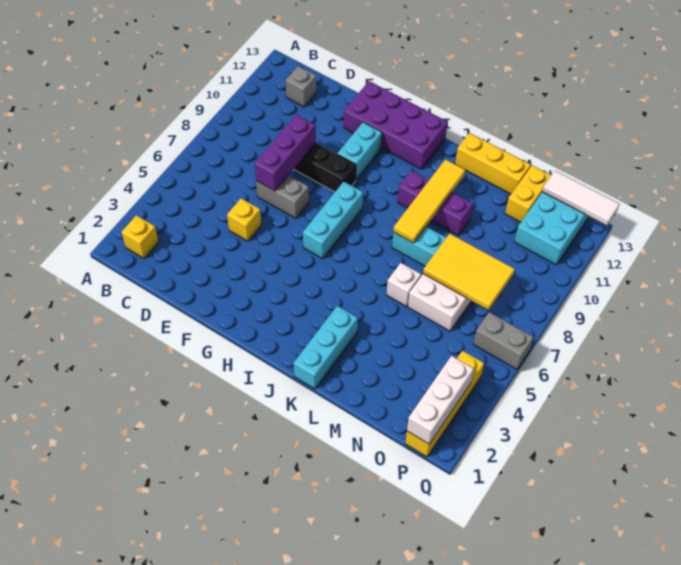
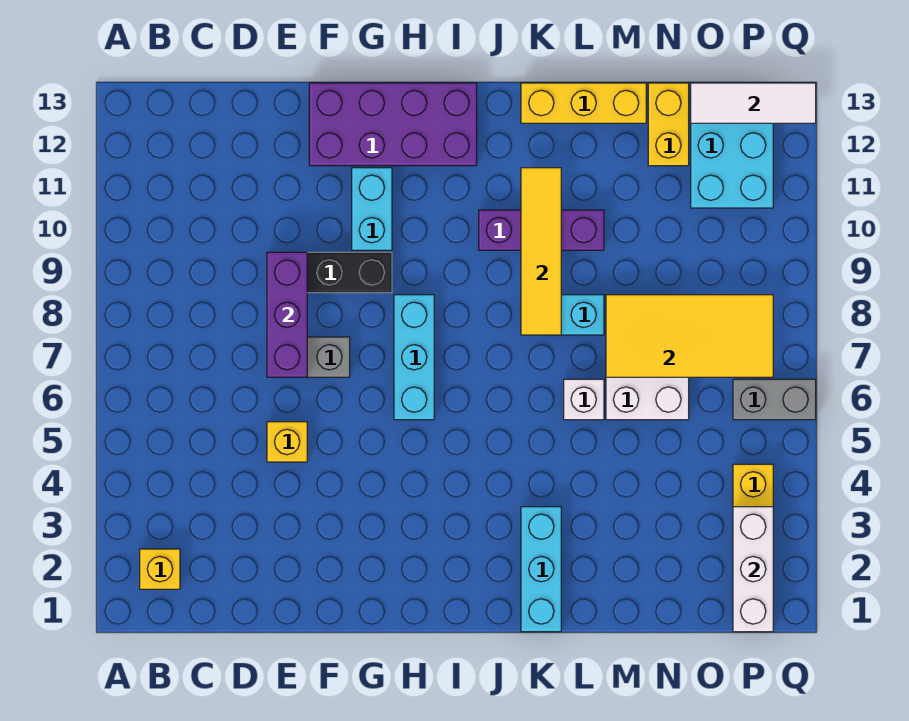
grey 1x1 brick [286,66,317,107] -> none
yellow 2x3 tile [423,234,515,310] -> yellow 2x4 tile [606,295,773,377]

